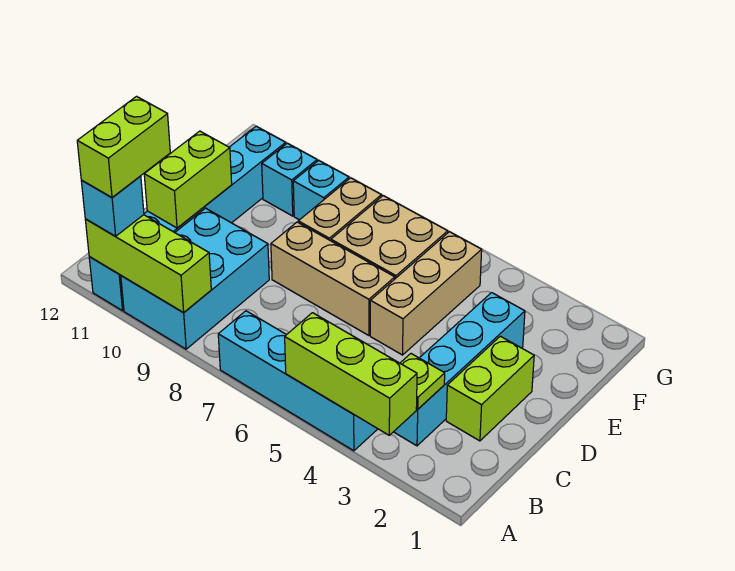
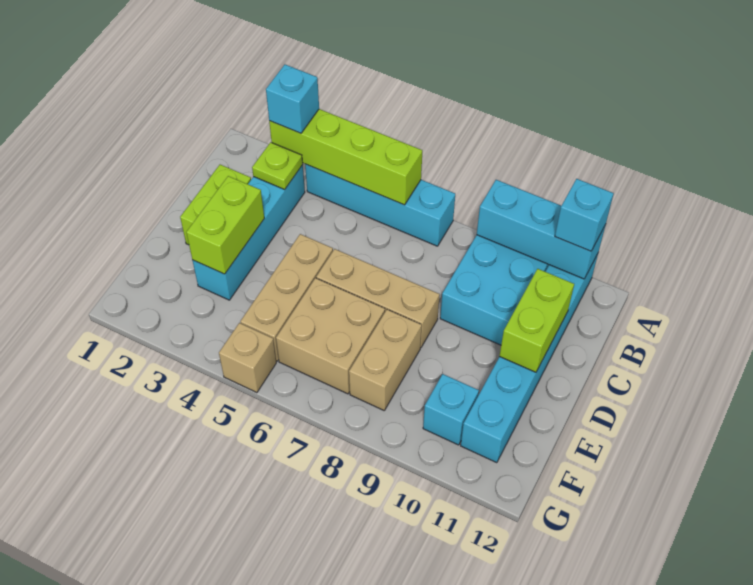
lime 1x3 brick [285,313,417,435] -> lime 1x4 brick [269,109,422,205]
lime 1x3 brick [85,215,211,313] -> cyan 1x3 brick [477,180,605,279]
lime 1x2 brick [77,96,170,198] -> lime 1x2 brick moved to [186,176,264,274]
cyan 1x1 brick [293,160,349,220] -> cyan 1x1 brick moved to [266,65,319,133]
none -> tan 1x1 brick [219,323,276,393]

